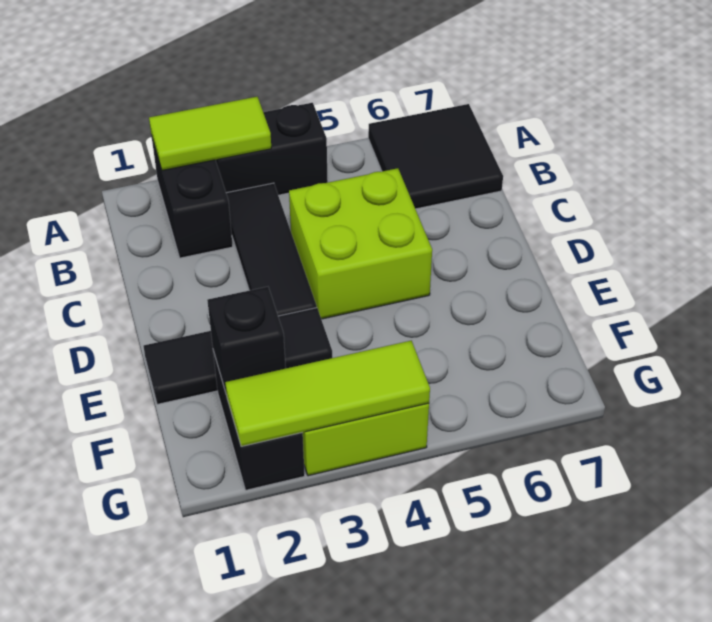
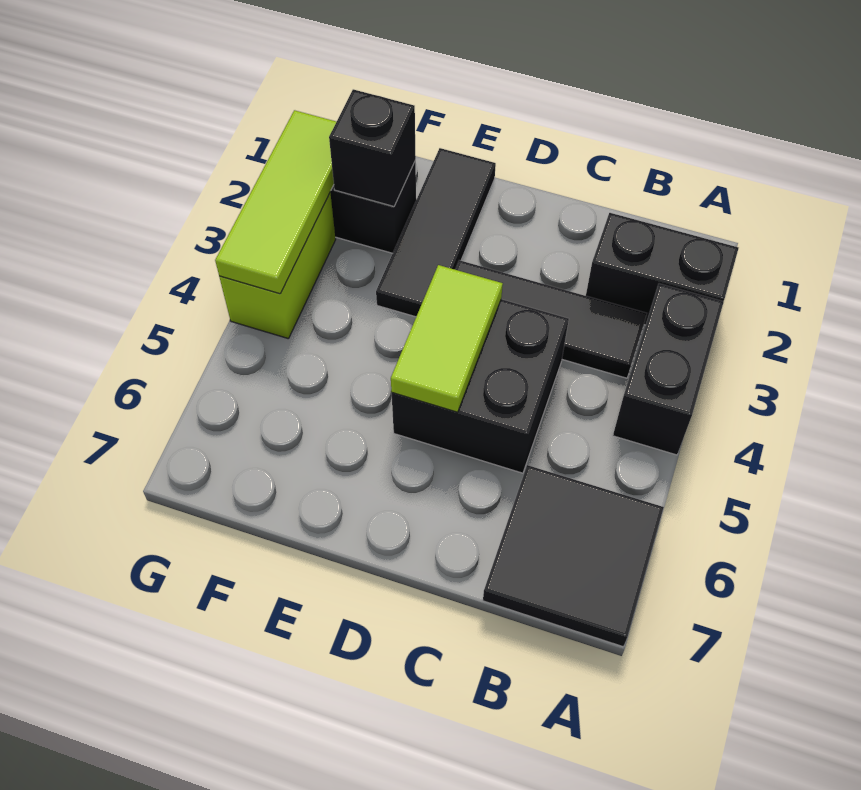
lime 1x2 tile [149,97,271,170] -> lime 1x2 tile moved to [391,265,503,412]
lime 2x2 brick [289,168,432,319] -> black 2x2 brick [392,299,569,473]

